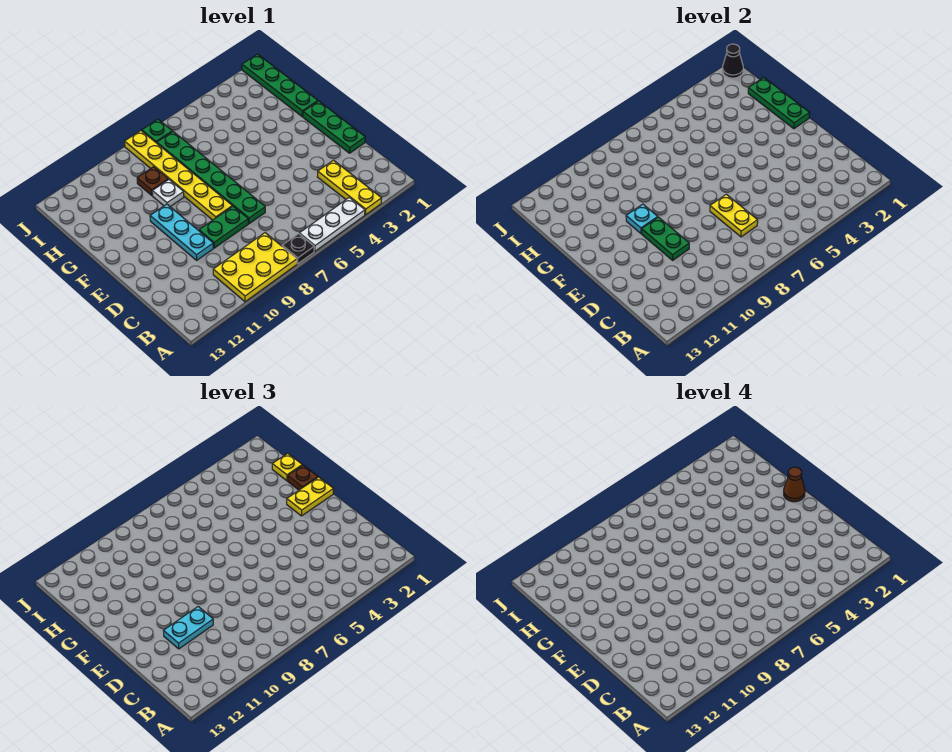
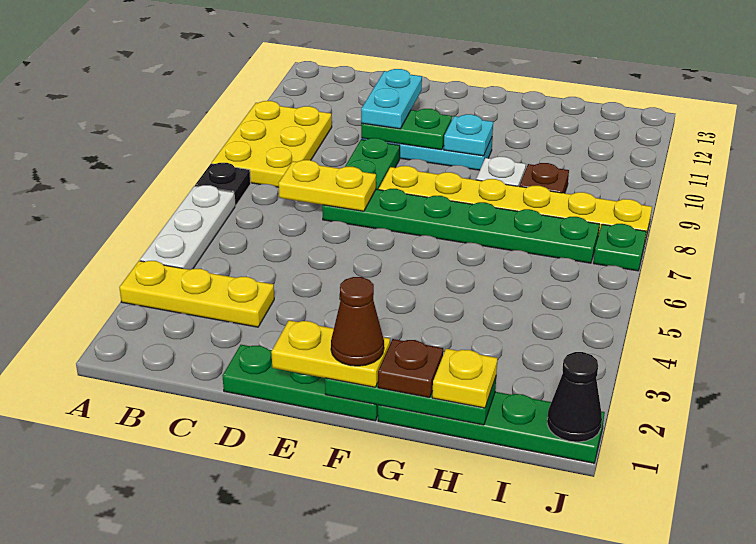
yellow 1x2 plate [287,477,334,516] -> yellow 1x2 plate turned to [271,320,390,387]

